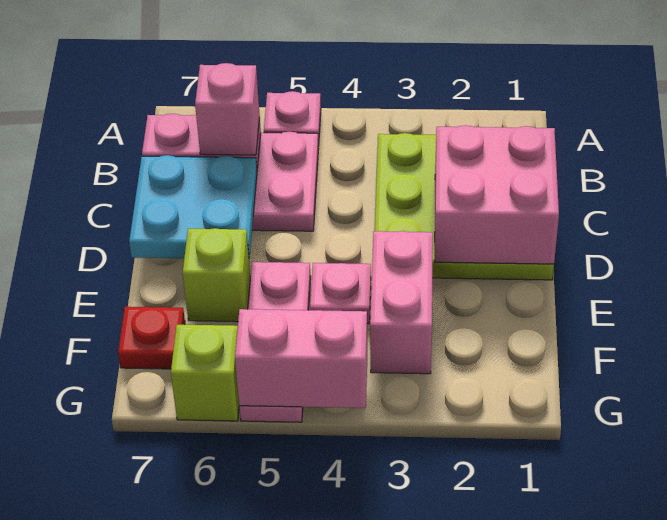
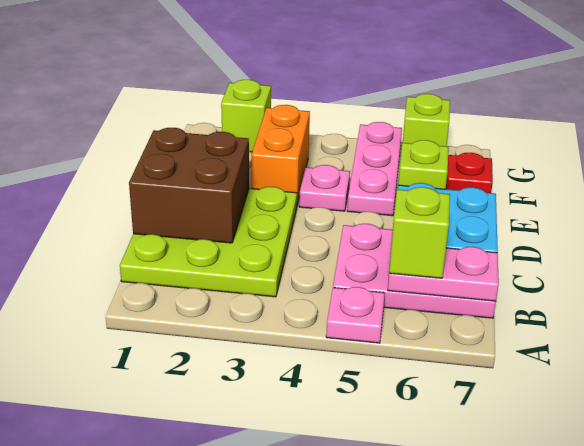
pink 1x1 brick [195,63,260,155] -> lime 1x1 brick [389,187,450,278]
pink 2x2 brick [435,125,559,264] -> brown 2x2 brick [129,128,249,243]
pink 1x2 brick [370,231,433,374] -> orange 1x2 brick [252,105,310,205]
none -> lime 1x1 brick [221,80,271,152]
pink 1x2 brick [235,309,367,408] -> none

